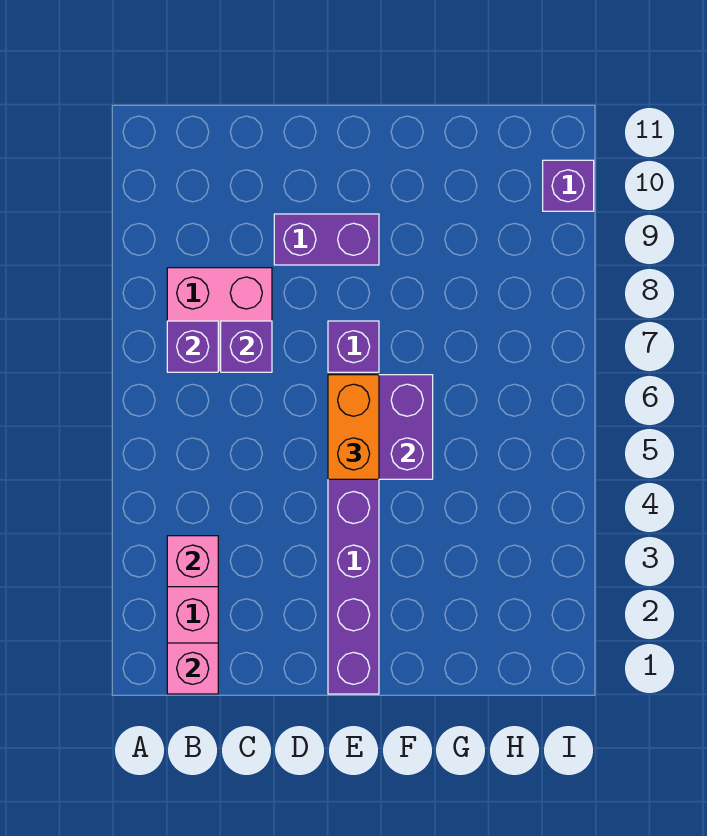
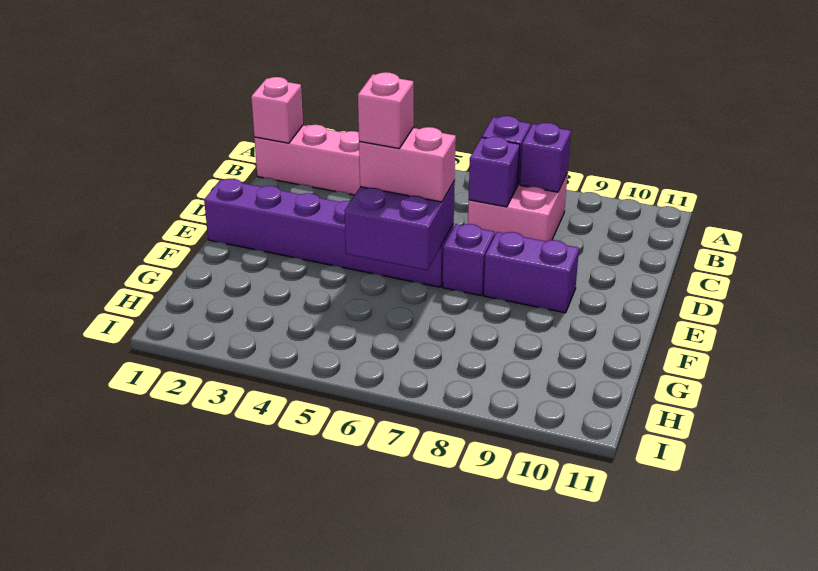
pink 1x1 brick [167,536,218,587] -> pink 1x1 brick moved to [358,72,413,148]
purple 1x2 brick [274,214,379,265] -> purple 1x2 brick turned to [484,232,579,313]
orange 1x2 brick [328,375,379,479] -> pink 1x2 brick [359,127,456,202]
purple 1x1 brick [543,160,594,211] -> purple 1x1 brick moved to [520,123,571,192]

